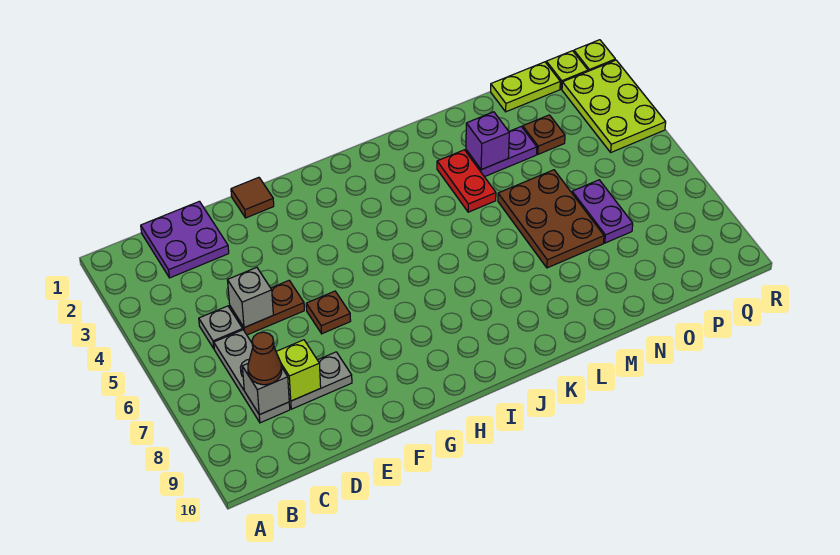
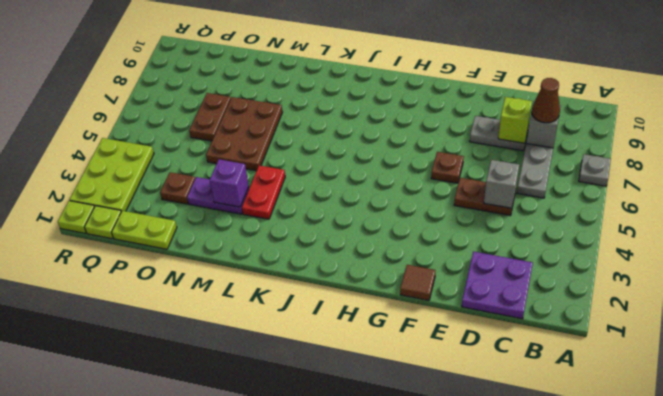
grey 1x1 plate [199,306,243,348] -> grey 1x1 plate moved to [579,154,611,186]
purple 1x2 plate [572,180,633,243] -> brown 1x2 plate [189,93,231,141]

